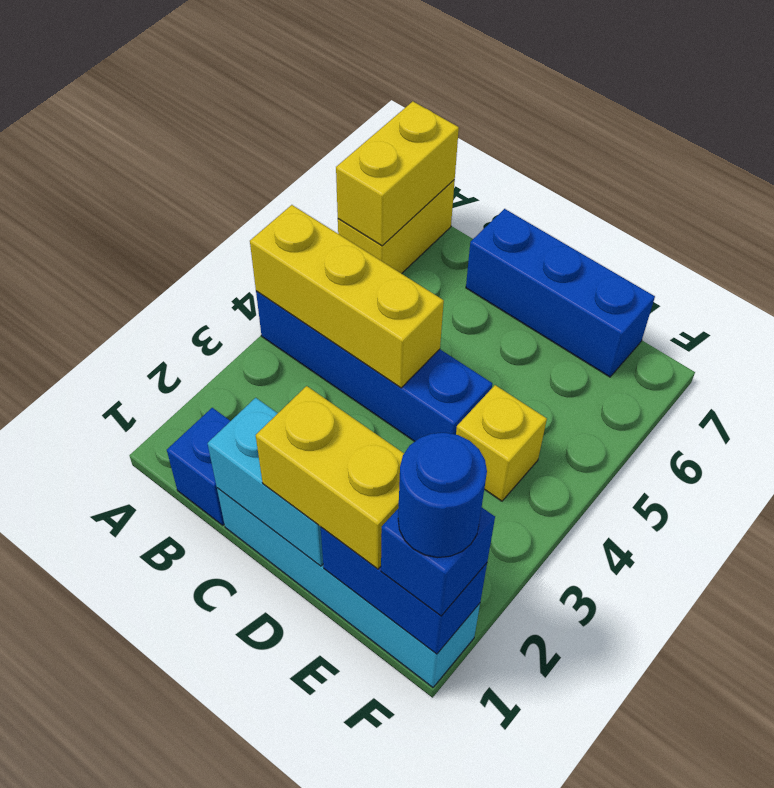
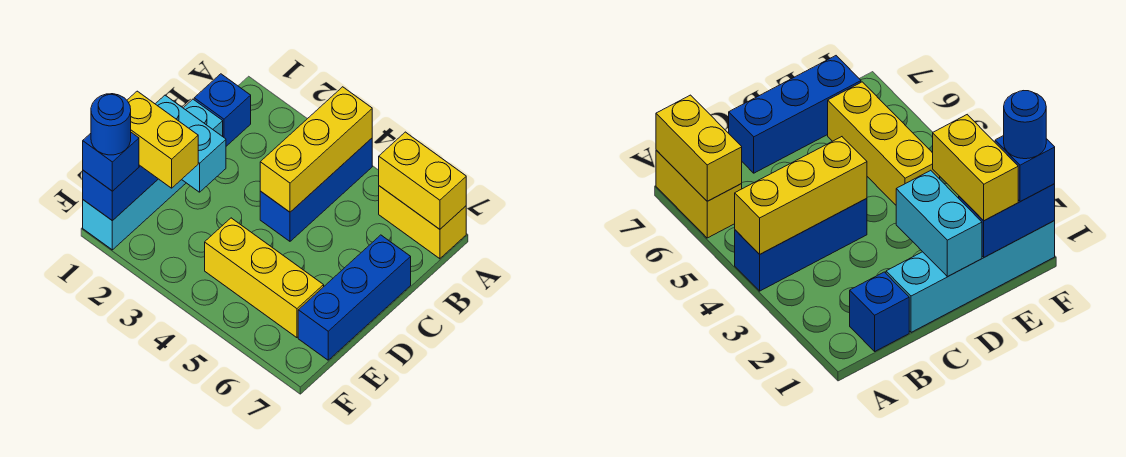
blue 1x4 brick [256,291,492,441] -> blue 1x3 brick [260,138,372,241]
cyan 1x2 brick [208,398,323,566] -> cyan 1x2 brick turned to [156,95,226,192]
yellow 1x2 brick [256,386,404,569] -> yellow 1x2 brick turned to [127,91,198,188]
yellow 1x1 brick [456,385,547,501] -> yellow 1x3 brick [205,218,324,338]

